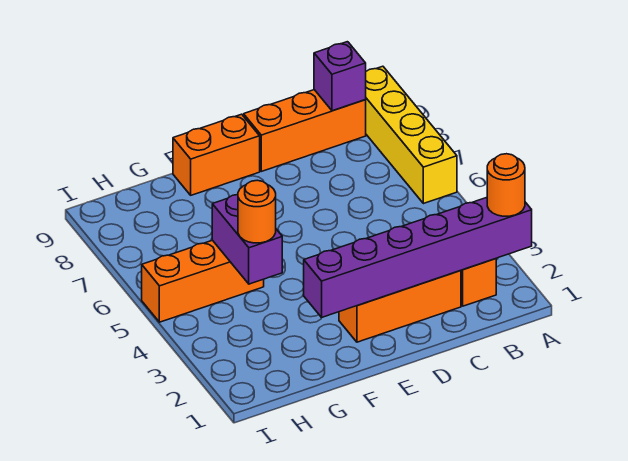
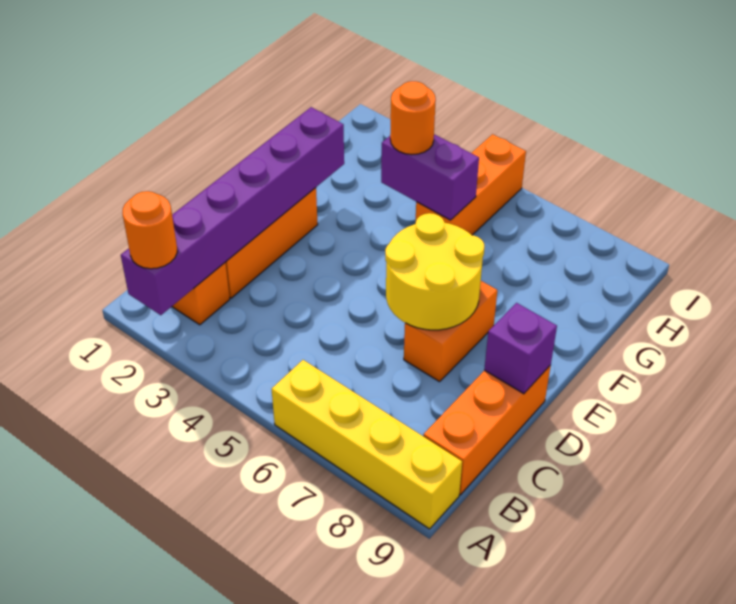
purple 1x1 brick [314,42,366,111] -> purple 1x1 brick moved to [484,303,557,394]
none -> yellow 2x2 round brick [385,213,484,330]
orange 1x2 brick [173,114,260,195] -> orange 1x2 brick moved to [404,281,497,382]

